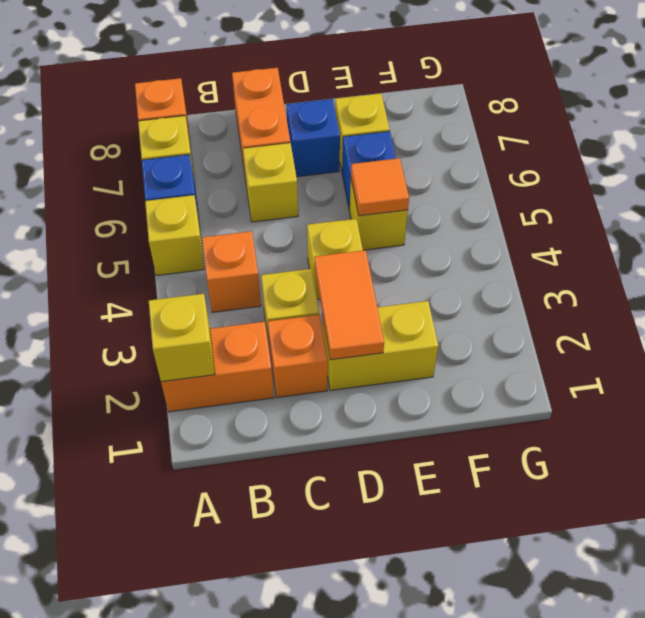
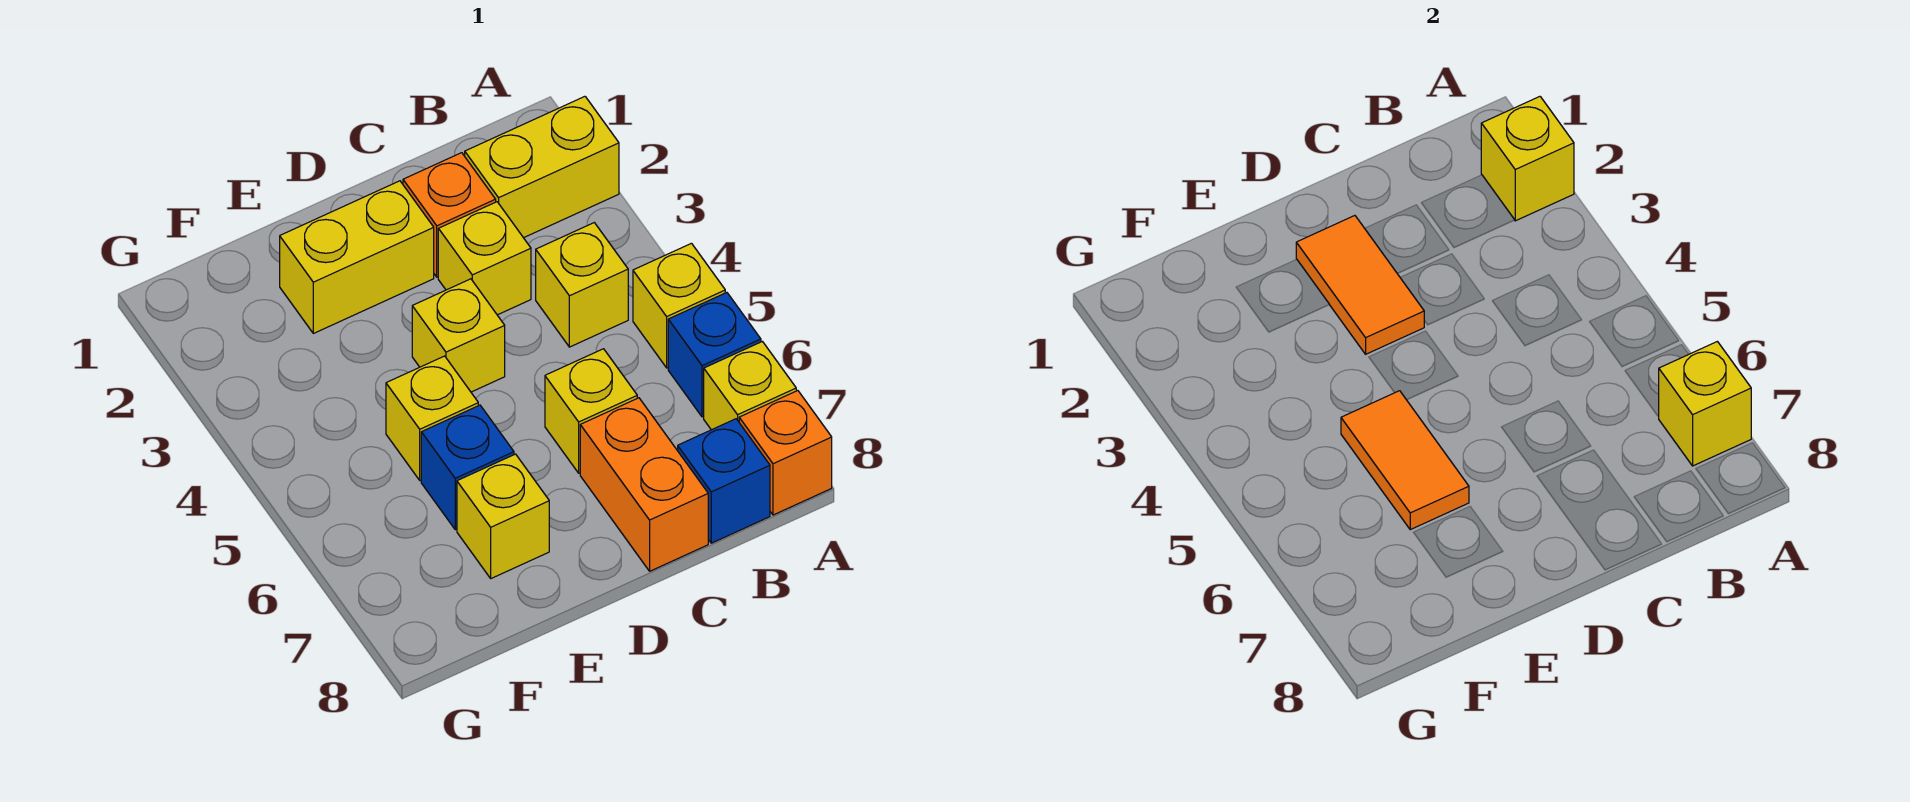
orange 1x2 brick [161,322,274,412] -> yellow 1x2 brick [465,97,619,238]
none -> yellow 1x1 brick [1659,342,1751,466]
orange 1x1 brick [202,231,261,312] -> yellow 1x1 brick [536,223,628,347]
blue 1x1 brick [286,99,340,177] -> blue 1x1 brick moved to [678,419,770,543]
orange 1x1 tile [351,158,409,216] -> orange 1x2 tile [1341,391,1469,530]

